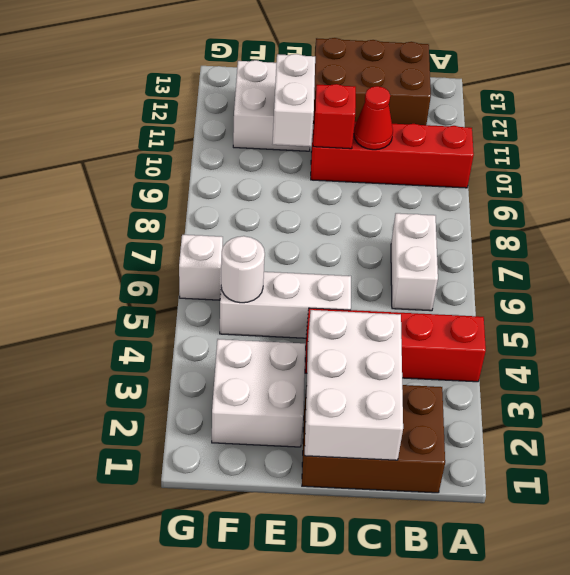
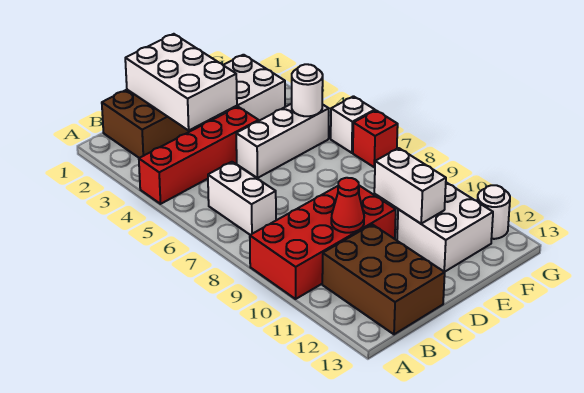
red 1x4 brick [311,122,474,188] -> red 2x4 brick [250,186,396,299]
brown 2x3 brick [313,38,431,125] -> brown 2x3 brick turned to [322,224,445,334]
red 1x1 brick [313,84,356,149] -> red 1x1 brick moved to [353,110,398,167]
none -> white 1x1 round brick [477,185,510,239]

